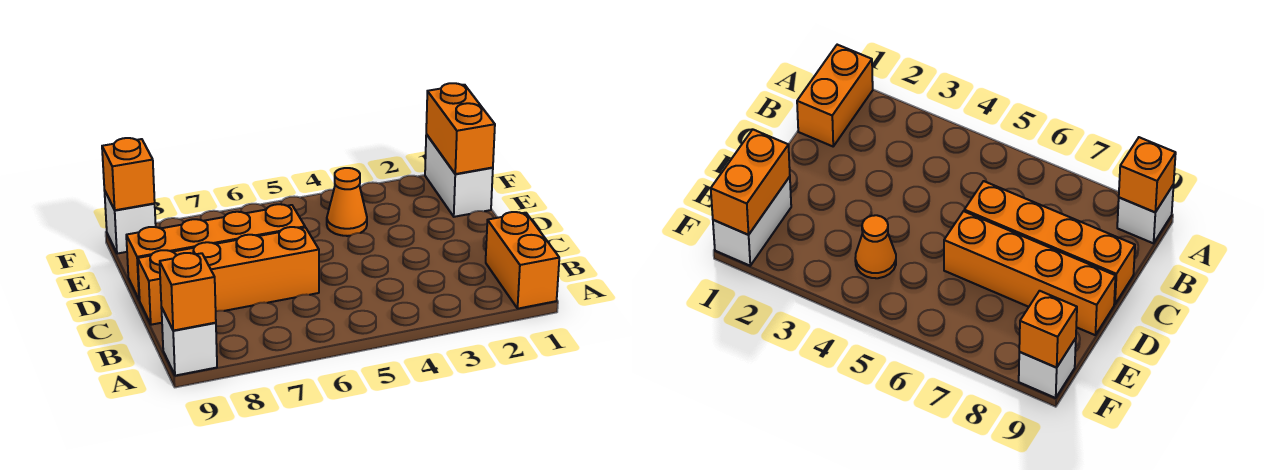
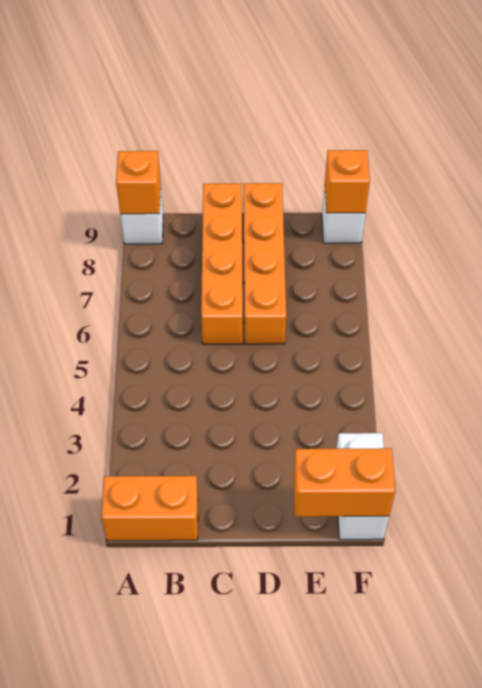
white 1x2 brick [425,134,493,217] -> white 1x2 brick turned to [336,433,389,540]
orange 1x1 cone [327,168,367,236] -> none

